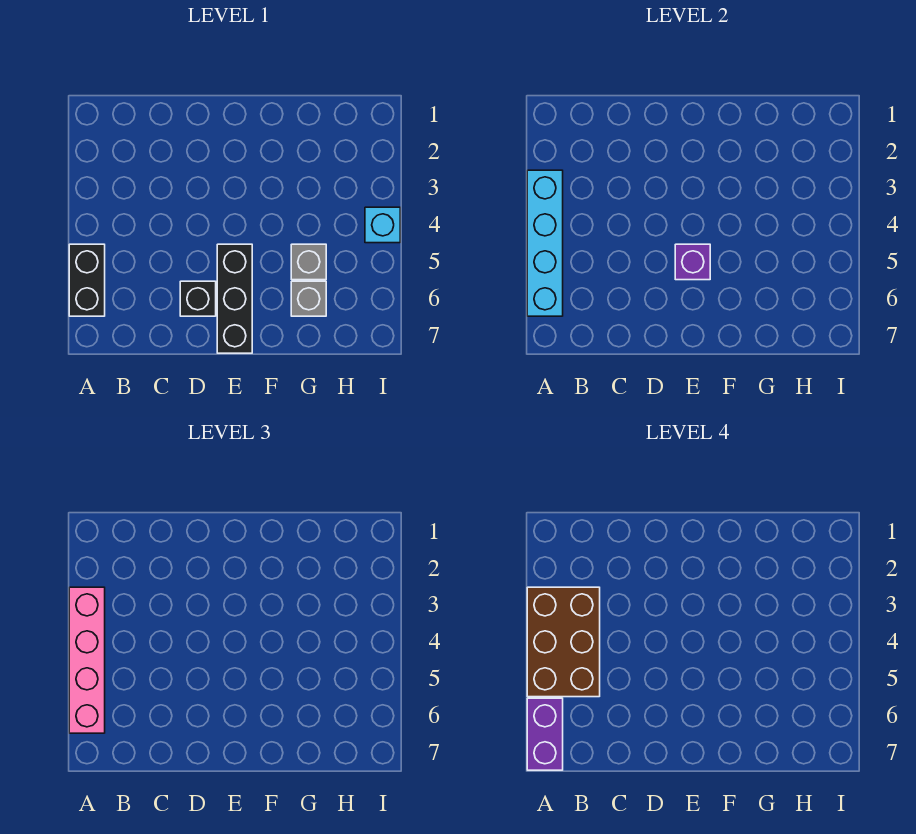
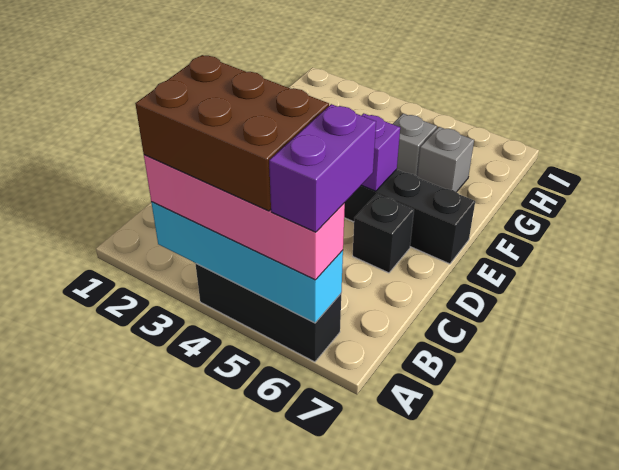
black 1x2 brick [69,244,105,316] -> black 1x3 brick [195,263,341,362]
purple 1x2 brick [527,698,563,770] -> purple 1x2 brick turned to [269,104,376,232]
cyan 1x1 brick [365,207,400,243] -> none

